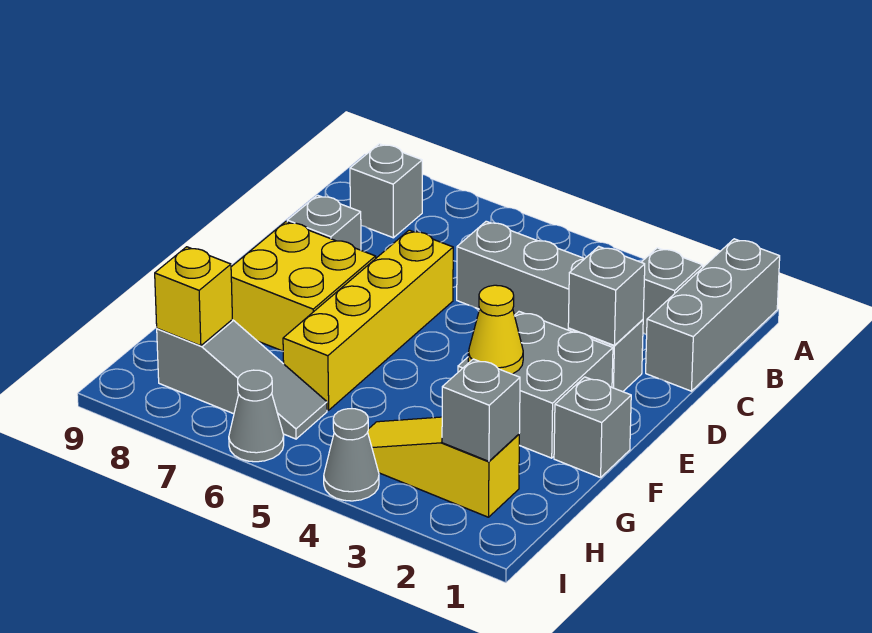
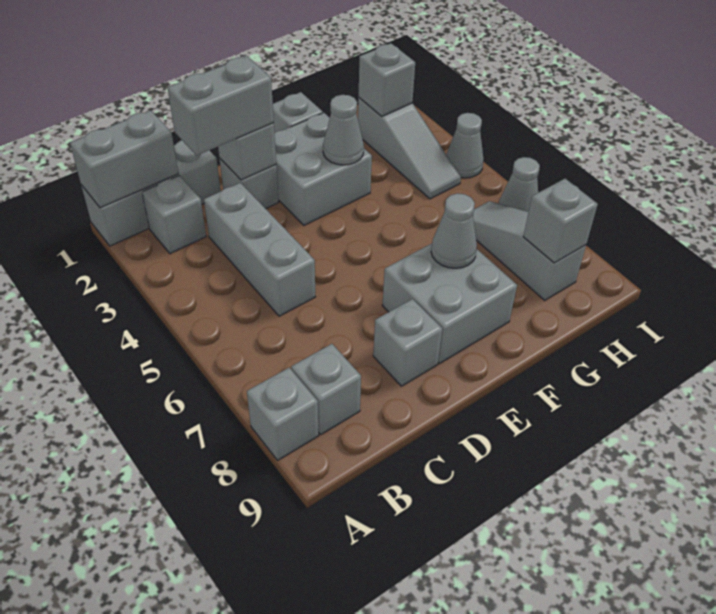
none -> grey 1x2 brick [70,110,178,208]
none -> grey 1x1 brick [247,368,319,460]
none -> grey 1x2 brick [168,56,274,155]
yellow 1x4 brick [283,230,453,410] -> none
yellow 2x2 brick [231,222,376,351] -> grey 2x2 brick [382,244,517,364]
yellow 1x1 cone [468,285,523,374] -> grey 1x1 cone [323,95,364,165]
none -> grey 1x1 cone [431,193,477,268]
yellow 1x3 slope [368,417,519,517] -> grey 1x3 slope [358,98,461,199]
yellow 1x1 brick [155,247,232,346] -> grey 1x1 brick [523,179,598,263]

